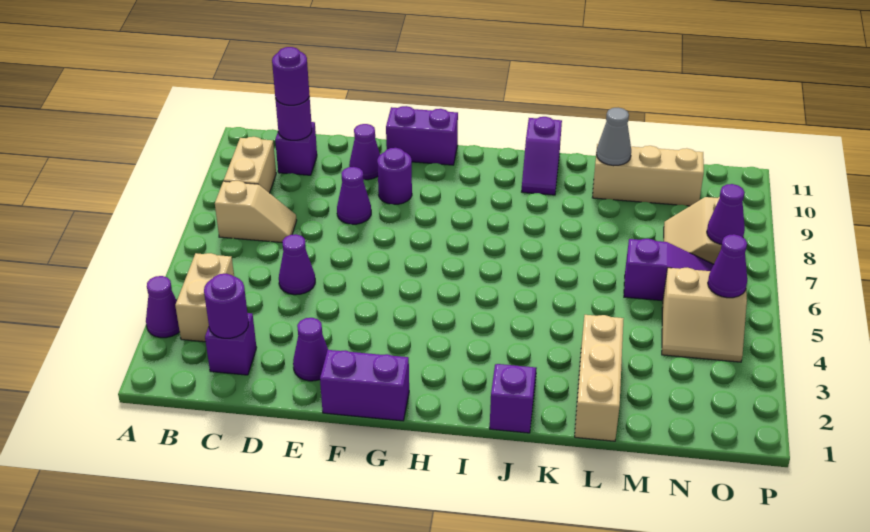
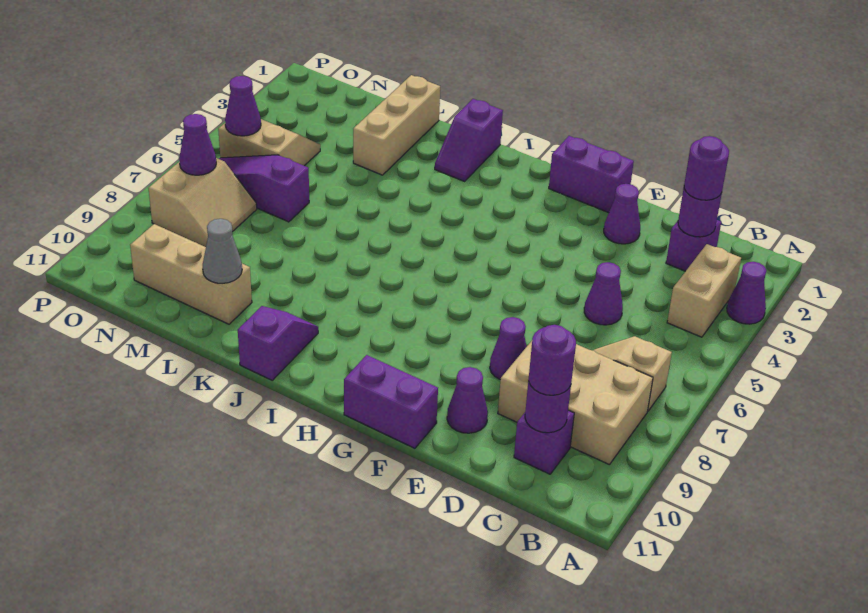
tan 1x2 brick [224,137,276,193] -> tan 2x3 brick [498,341,653,465]
purple 1x1 round brick [377,148,412,204] -> purple 1x1 round brick moved to [684,136,729,200]

